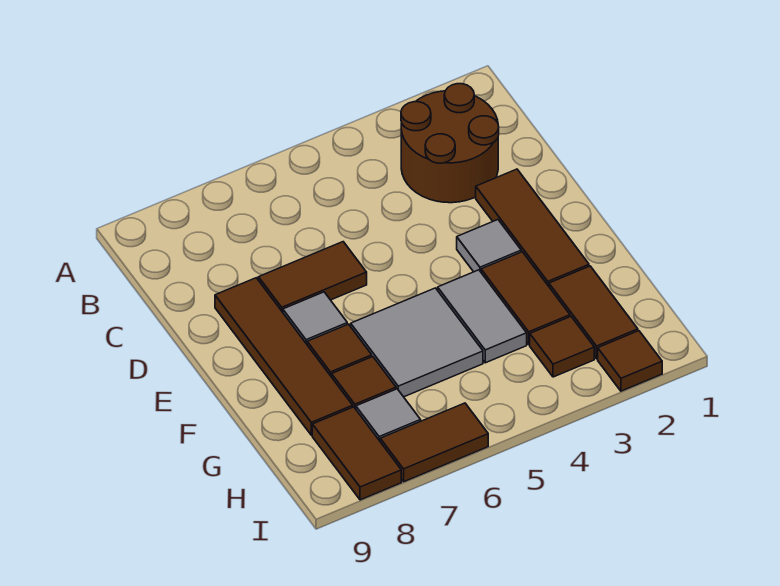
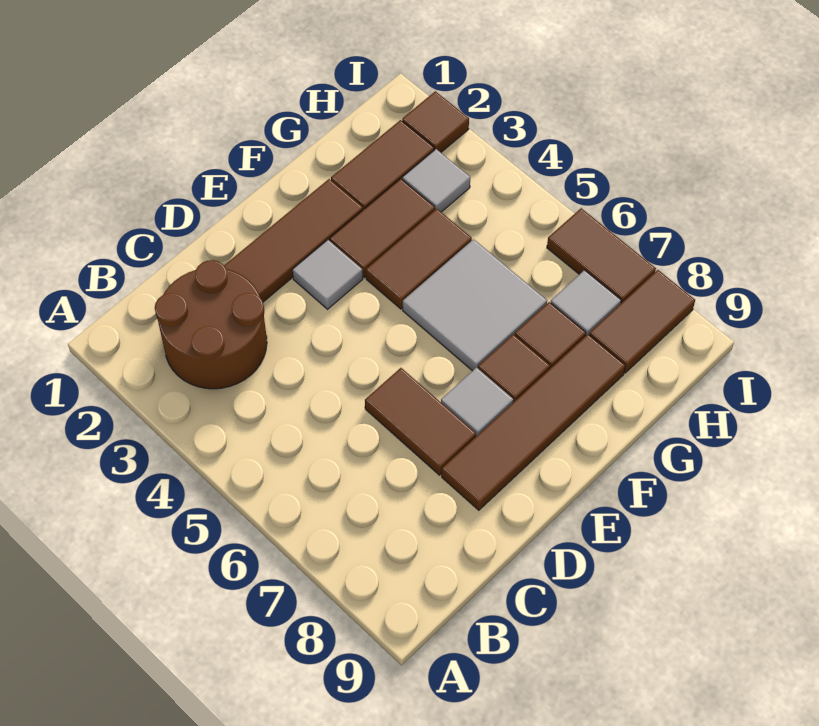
grey 1x2 tile [438,270,527,363] -> brown 1x2 tile [366,209,472,309]
brown 1x1 tile [530,317,594,377] -> grey 1x1 tile [402,149,470,212]

